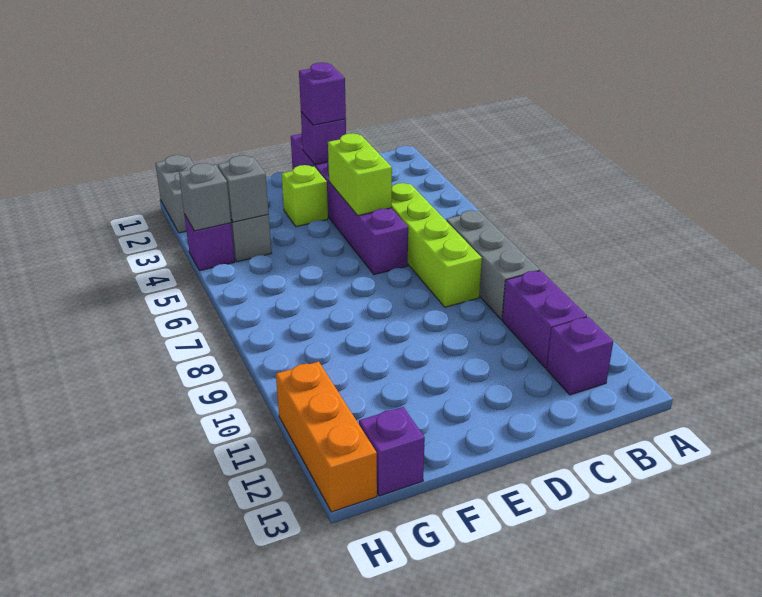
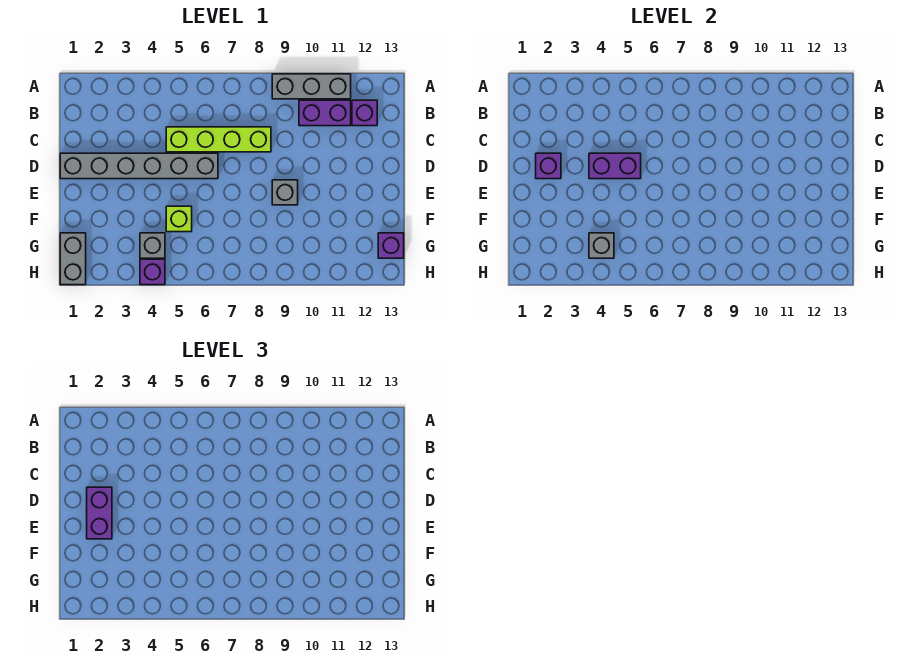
grey 1x3 brick [446,210,540,320] -> grey 1x3 brick moved to [272,74,351,99]
purple 1x6 brick [291,132,408,275] -> grey 1x6 brick [60,153,218,179]
purple 1x1 brick [299,63,346,125] -> purple 1x2 brick [87,487,112,539]
lime 1x2 brick [328,133,392,216] -> purple 1x2 brick [589,153,641,179]
lime 1x1 brick [282,165,328,227] -> lime 1x1 brick moved to [166,206,192,232]
grey 1x2 brick [155,155,194,233] -> grey 1x2 brick turned to [60,233,86,285]
grey 1x1 brick [179,163,231,231] -> grey 1x1 brick moved to [272,180,298,205]
orange 1x3 brick [276,362,377,512] -> none

